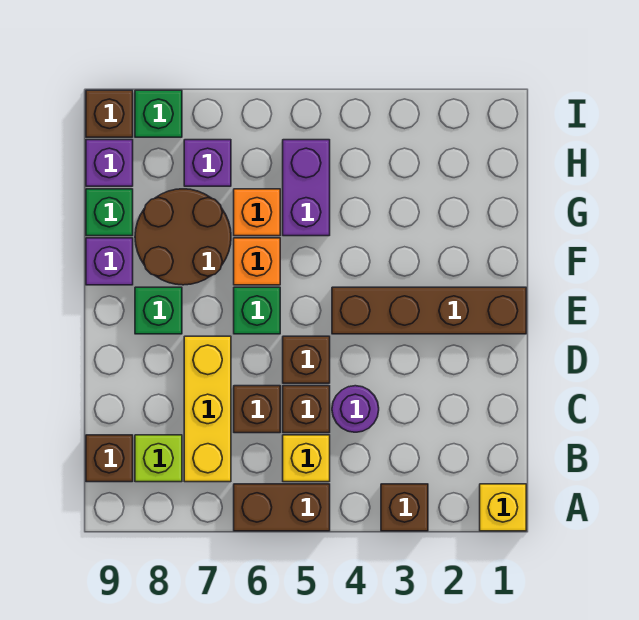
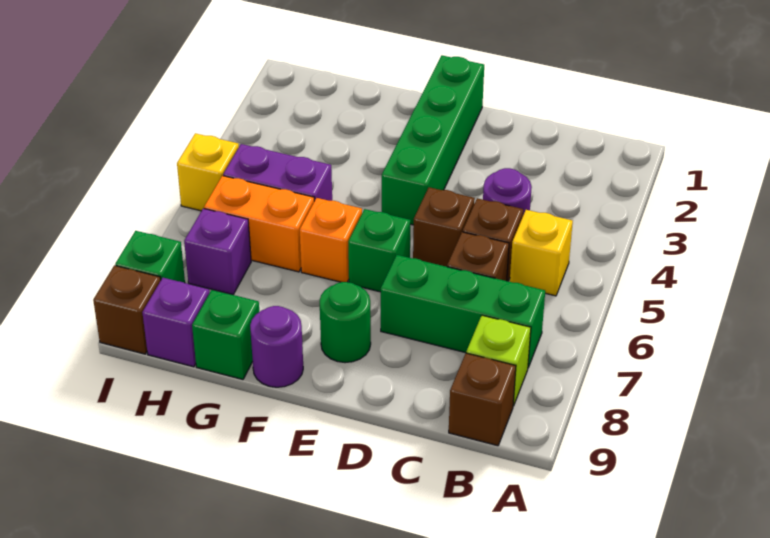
yellow 1x1 brick [480,484,526,531] -> yellow 1x1 brick moved to [177,133,239,211]
brown 1x1 brick [381,484,428,531] -> none
brown 1x2 brick [234,484,330,531] -> none
yellow 1x3 brick [184,336,231,482] -> green 1x3 brick [381,255,545,367]
brown 1x4 brick [332,287,526,334] -> green 1x4 brick [382,56,484,225]
green 1x1 brick [135,287,182,334] -> green 1x1 round brick [320,282,371,363]
brown 2x2 round brick [135,189,231,285] -> none
purple 1x1 brick [86,238,133,285] -> purple 1x1 round brick [250,306,303,387]
orange 1x1 brick [234,189,280,236] -> orange 1x2 brick [204,176,314,272]

